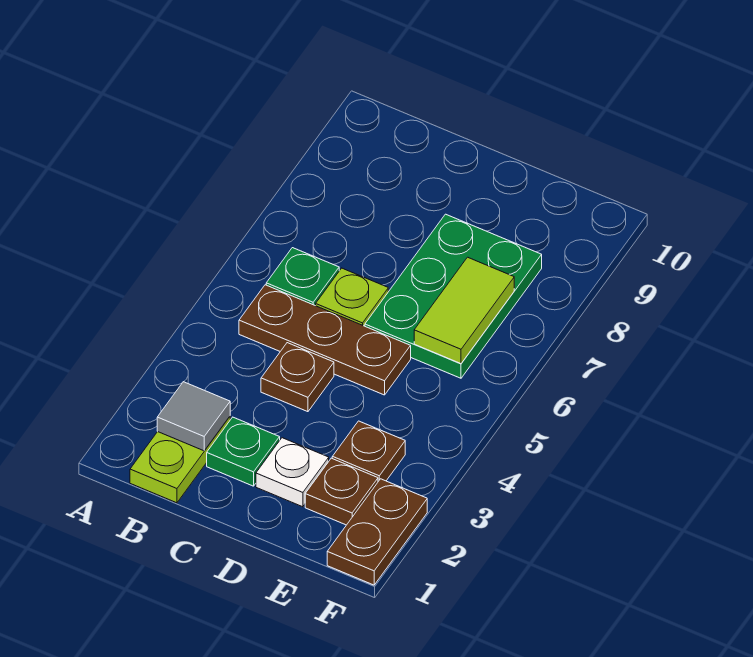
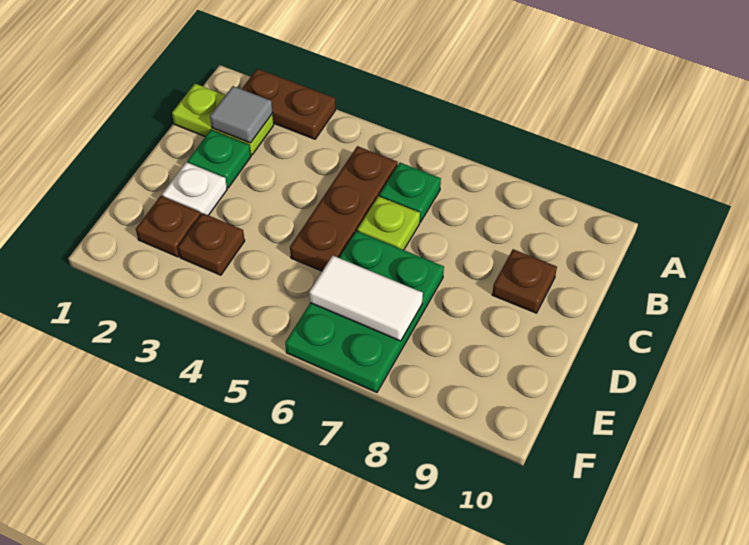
brown 1x1 plate [261,343,334,412] -> brown 1x1 plate moved to [492,249,557,313]
green 2x3 plate [365,214,542,378] -> green 2x3 plate turned to [285,231,444,392]
lime 1x2 tile [414,257,514,364] -> white 1x2 tile [309,256,423,341]
brown 1x2 plate [327,479,427,585] -> brown 1x2 plate moved to [242,69,336,139]

